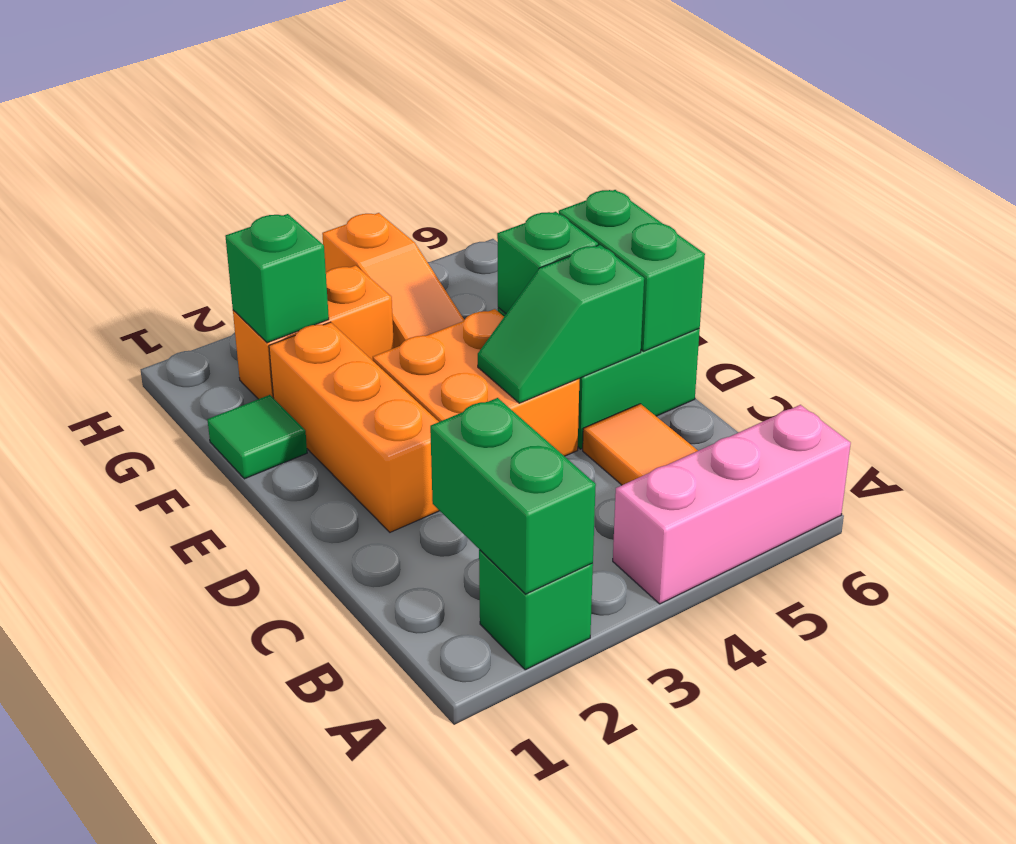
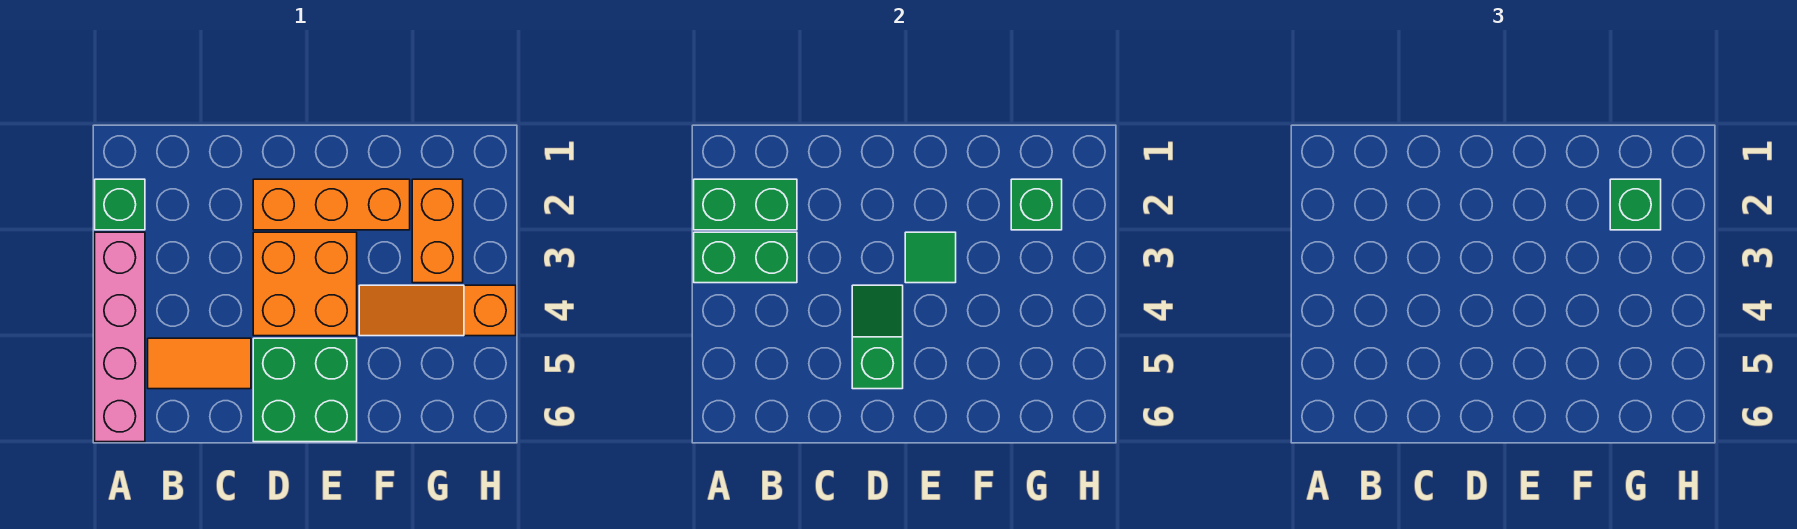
pink 1x3 brick [613,405,851,604] -> pink 1x4 brick [95,232,145,442]
green 1x2 brick [559,190,705,351] -> green 1x2 brick moved to [694,232,797,283]
green 1x1 brick [497,212,598,314] -> green 1x1 brick moved to [1610,179,1661,230]
green 1x1 tile [207,395,307,479] -> green 1x1 tile moved to [905,232,956,283]

